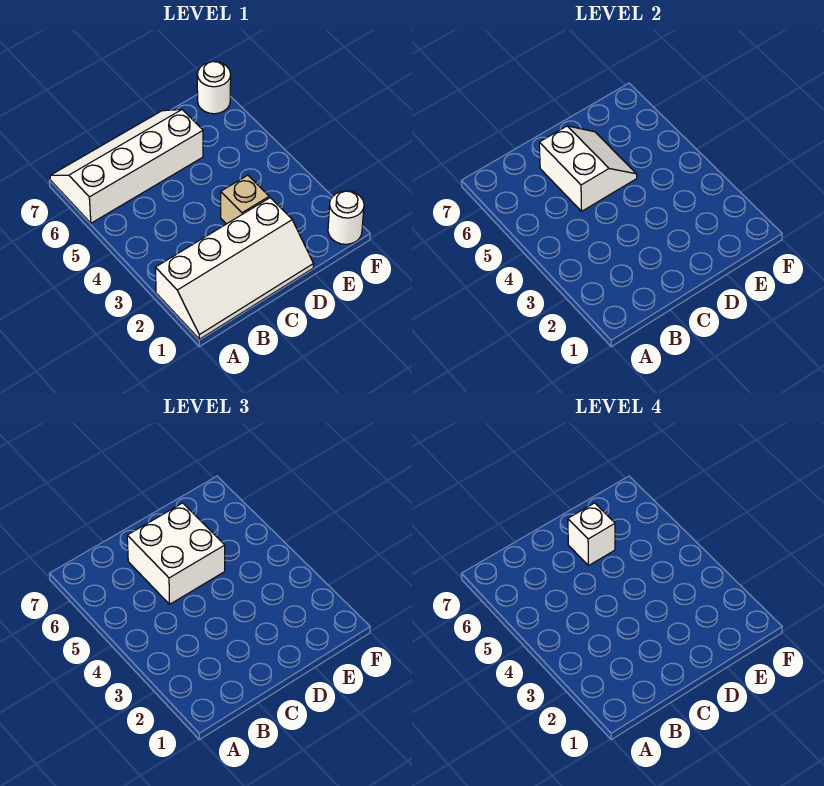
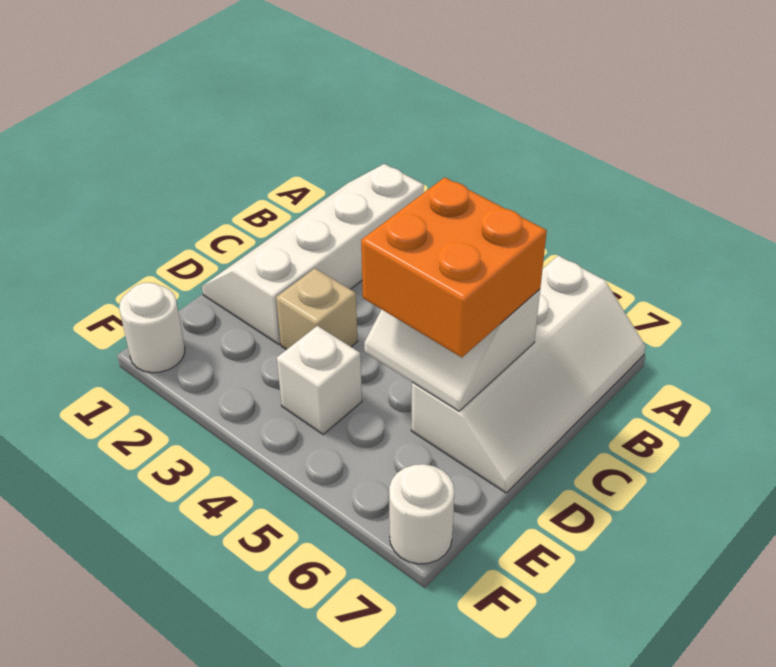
white 2x2 brick [127,503,225,604] -> orange 2x2 brick [361,177,547,357]
white 1x1 brick [568,503,615,565] -> white 1x1 brick moved to [277,326,362,434]

